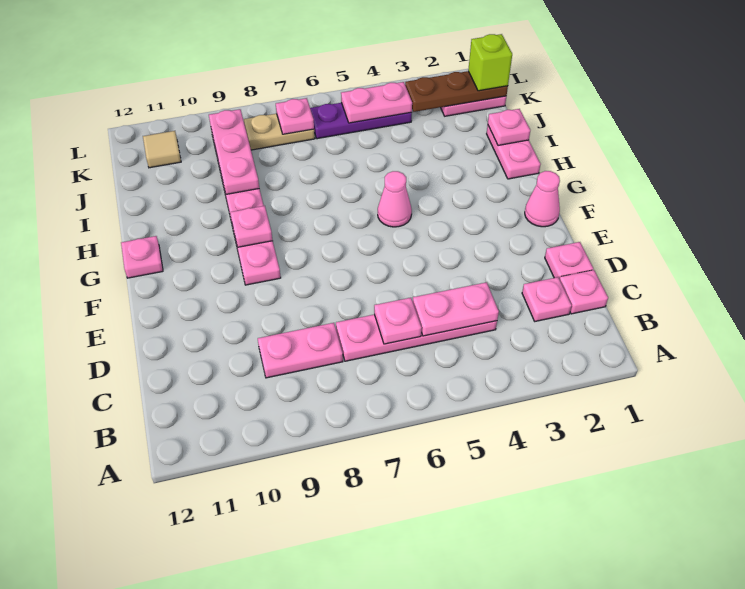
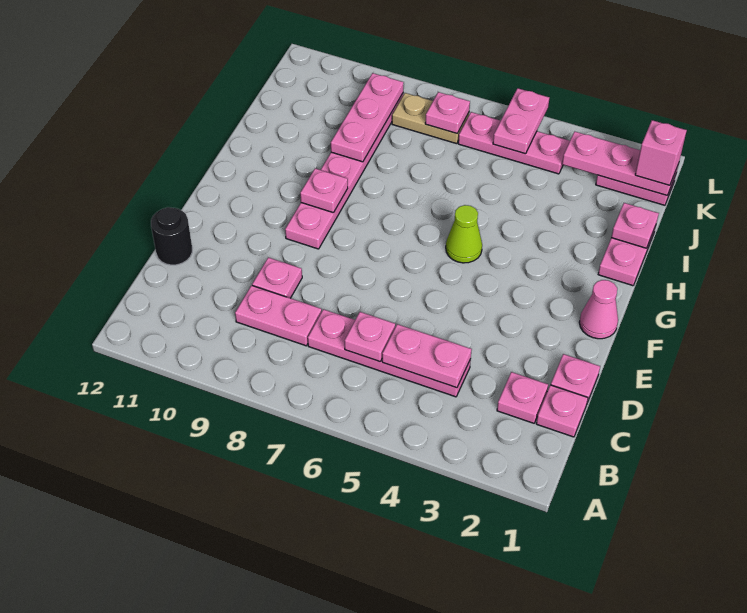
none -> black 1x1 round brick [151,207,192,265]
pink 1x1 cone [378,171,412,227] -> lime 1x1 cone [446,205,482,263]
pink 1x1 plate [121,236,163,278] -> pink 1x1 plate moved to [252,257,302,298]
brown 1x3 plate [405,71,508,112] -> pink 1x3 plate [562,132,679,195]
lime 1x1 brick [468,34,512,91] -> pink 1x1 brick [635,120,687,186]
purple 1x3 plate [310,103,412,139] -> pink 1x3 plate [458,112,570,174]
pink 1x2 plate [341,82,412,123] -> pink 1x2 plate turned to [493,88,549,154]
tan 1x1 tile [143,131,181,168] -> none

